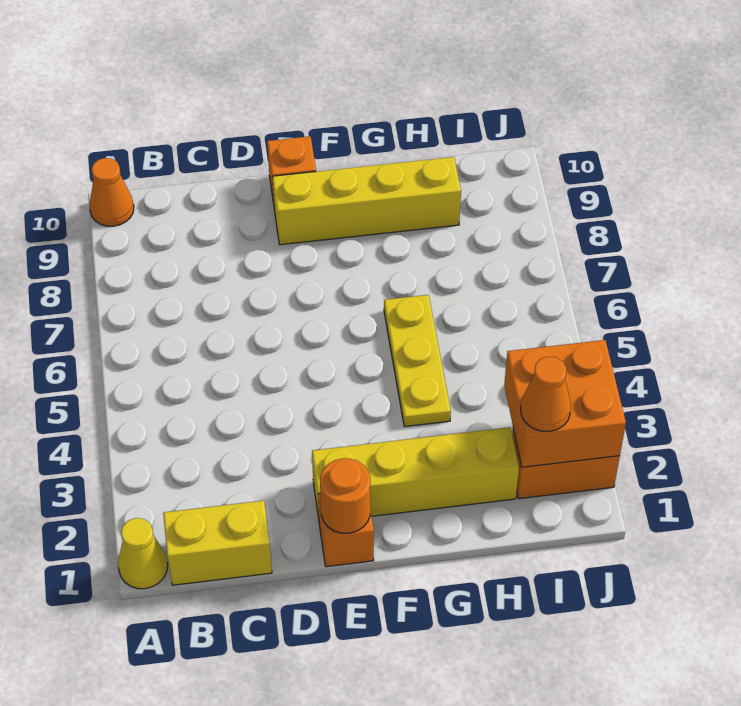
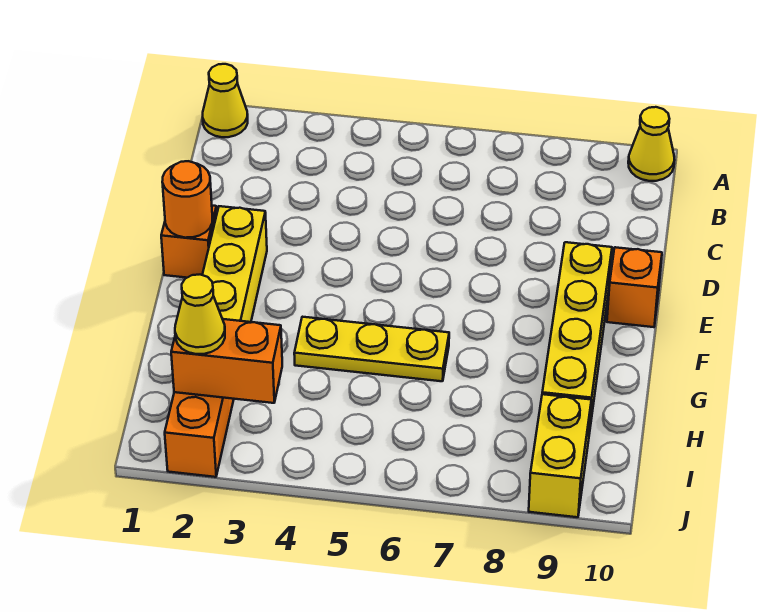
orange 1x1 cone [90,158,134,226] -> yellow 1x1 cone [628,107,674,181]
yellow 1x2 brick [163,500,272,585] -> yellow 1x2 brick moved to [529,394,591,517]
orange 2x2 brick [504,340,626,467] -> orange 1x2 brick [171,319,282,403]
orange 1x1 cone [521,357,571,431] -> yellow 1x1 cone [175,275,225,354]

